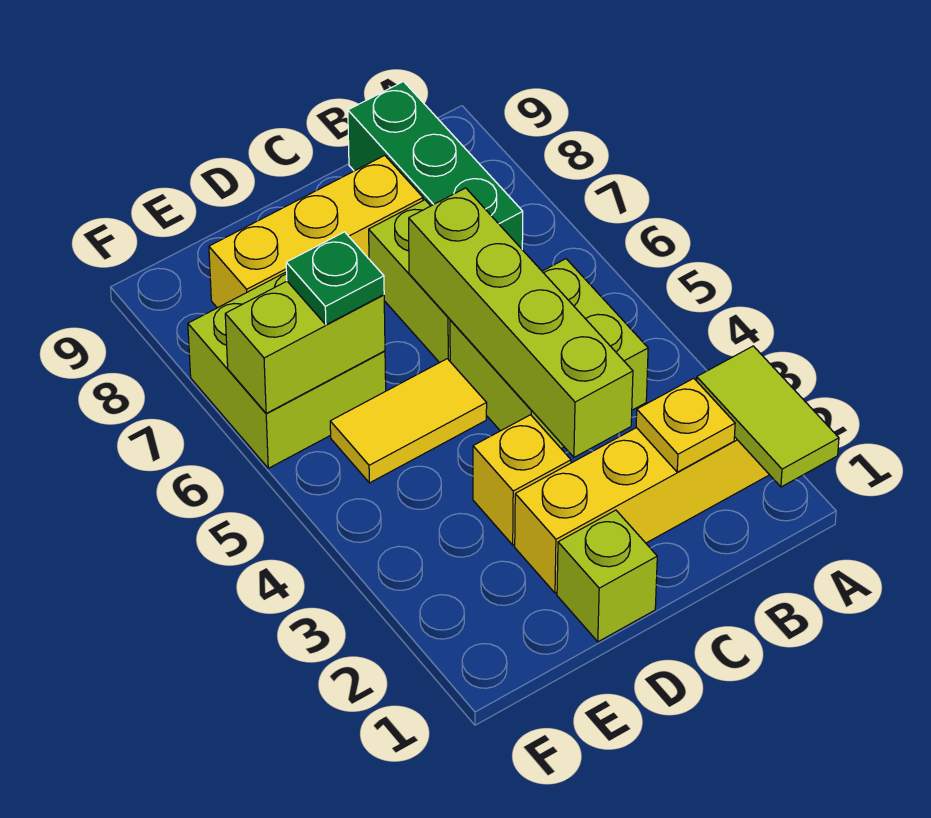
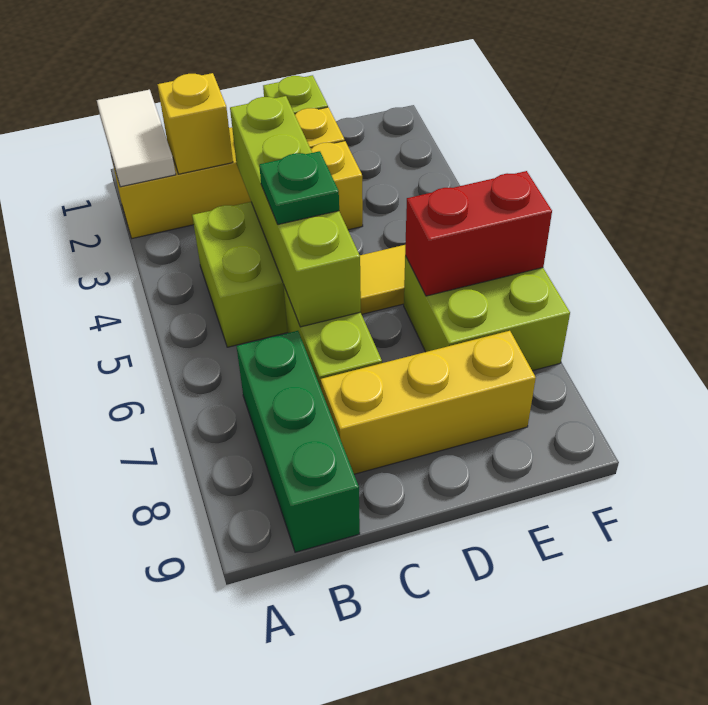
lime 1x2 tile [697,346,839,487] -> white 1x2 tile [97,90,176,187]
yellow 1x1 plate [636,378,735,472] -> yellow 1x1 brick [157,73,233,174]
lime 1x2 brick [225,281,385,413] -> red 1x2 brick [405,171,552,296]
green 1x1 plate [286,232,384,325] -> green 1x1 plate moved to [259,151,339,225]

